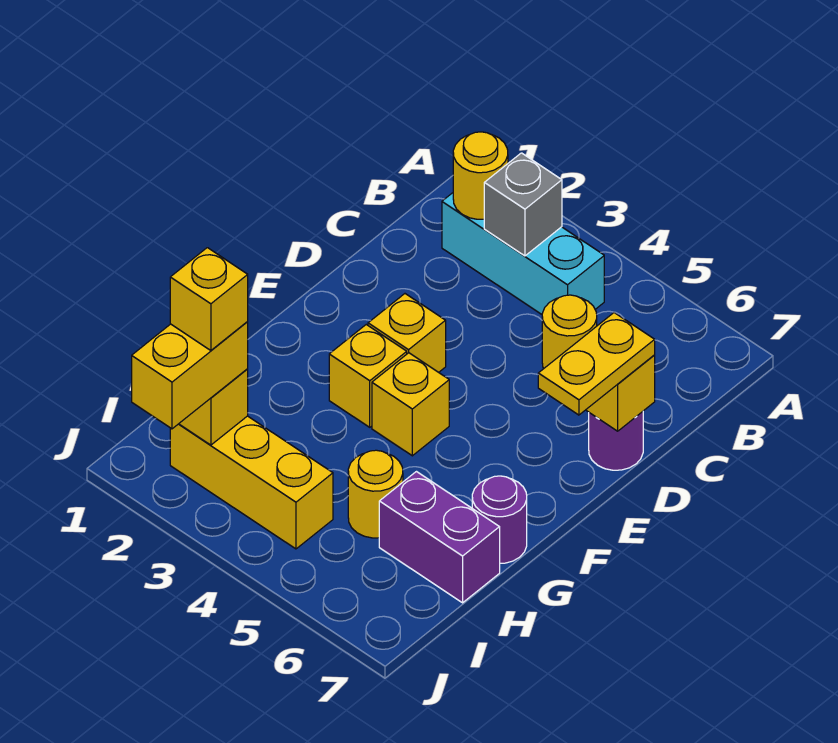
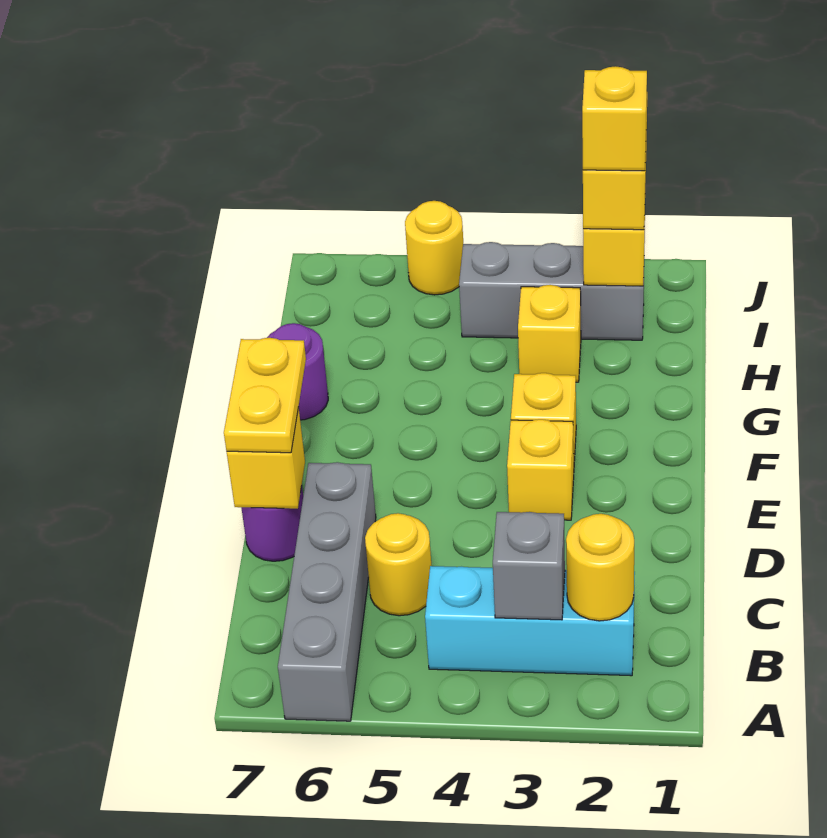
none -> grey 1x4 brick [278,462,376,721]
yellow 1x1 brick [372,353,449,456] -> yellow 1x1 brick moved to [518,285,581,382]
yellow 1x1 round brick [348,450,403,538] -> yellow 1x1 round brick moved to [405,201,463,295]
purple 1x2 brick [379,472,500,603] -> none
yellow 1x3 brick [170,416,333,549] -> grey 1x3 brick [459,242,644,340]

